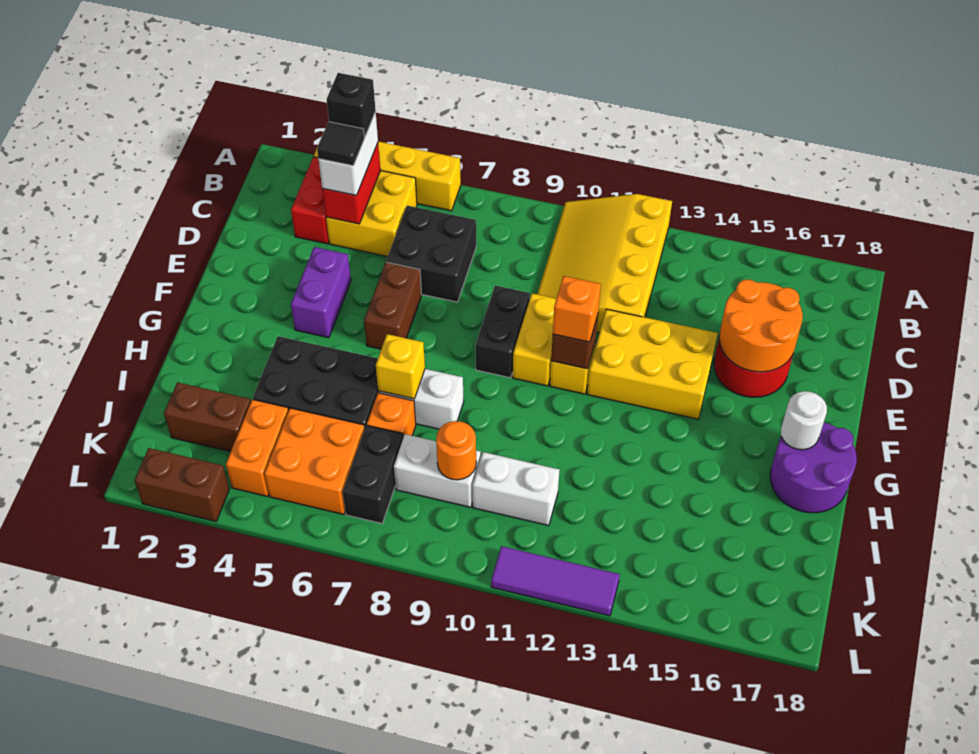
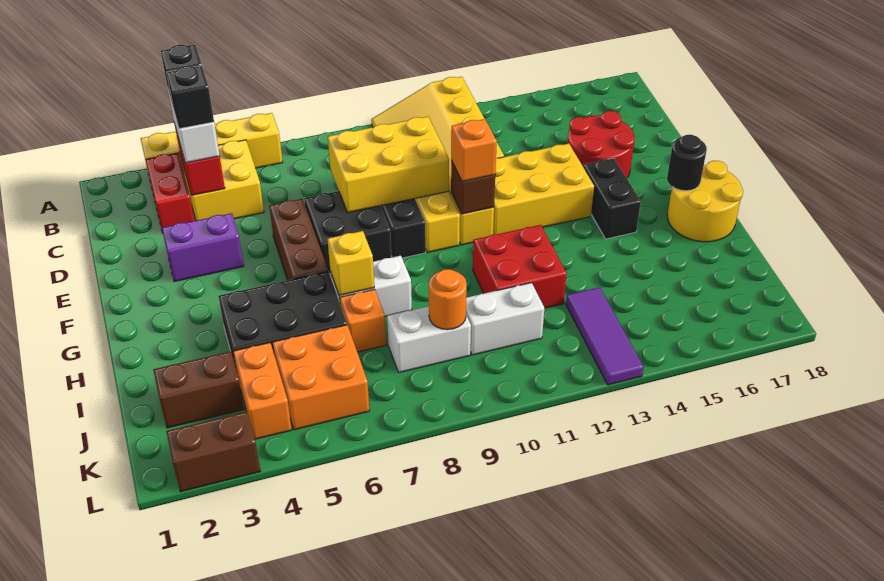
black 1x1 tile [317,122,364,166] -> black 1x1 brick [166,66,214,129]
black 2x2 brick [386,206,476,302] -> black 2x2 brick moved to [304,191,391,274]
none -> yellow 2x3 brick [328,117,449,212]
orange 2x2 round brick [719,280,803,372] -> none
purple 1x2 brick [291,247,351,338] -> purple 1x2 brick turned to [162,213,244,282]
brown 1x2 brick [364,262,422,349] -> brown 1x3 brick [269,199,328,280]
purple 2x2 round brick [770,423,857,513] -> yellow 2x2 round brick [667,161,743,242]
white 1x1 round brick [781,391,827,450] -> black 1x1 round brick [667,135,707,191]
none -> red 2x2 brick [473,225,567,308]
black 1x2 brick [343,425,403,523] -> black 1x2 brick moved to [583,158,641,239]
purple 1x3 tile [491,546,620,616] -> purple 1x3 tile turned to [566,287,644,385]

